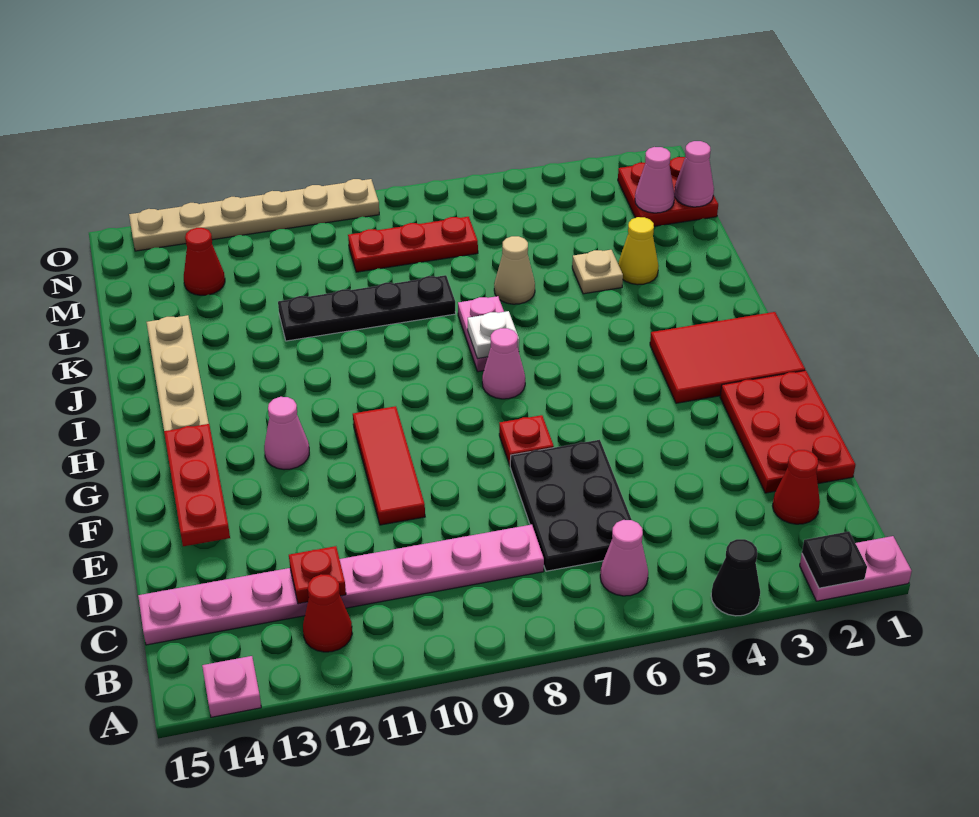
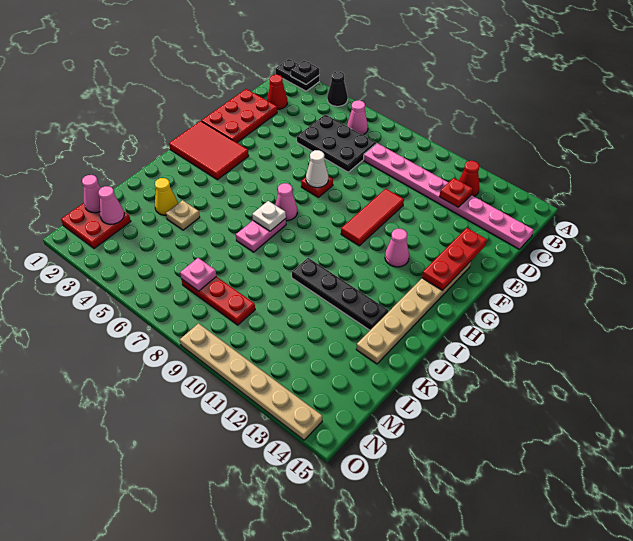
pink 1x2 plate [800,536,912,601] -> black 1x2 plate [276,59,319,91]
pink 1x1 plate [202,656,261,717] -> pink 1x1 plate moved to [180,258,216,291]
black 2x3 plate [510,440,632,571] -> black 2x3 plate turned to [297,114,376,172]
none -> white 1x1 cone [306,150,328,188]
tan 1x1 cone [494,236,535,304] -> none
black 1x4 plate [278,275,456,341] -> black 1x4 plate moved to [292,258,389,330]
red 1x1 cone [184,228,225,295] -> none

